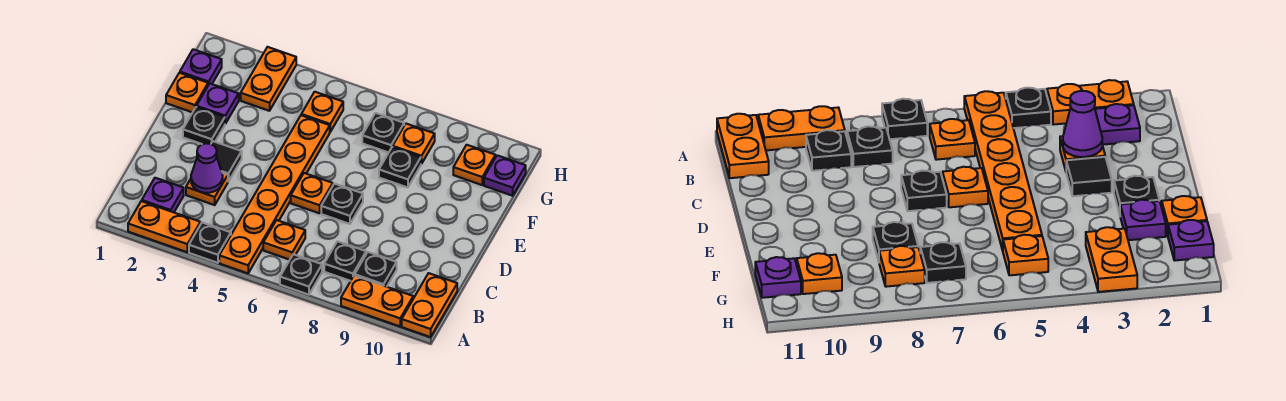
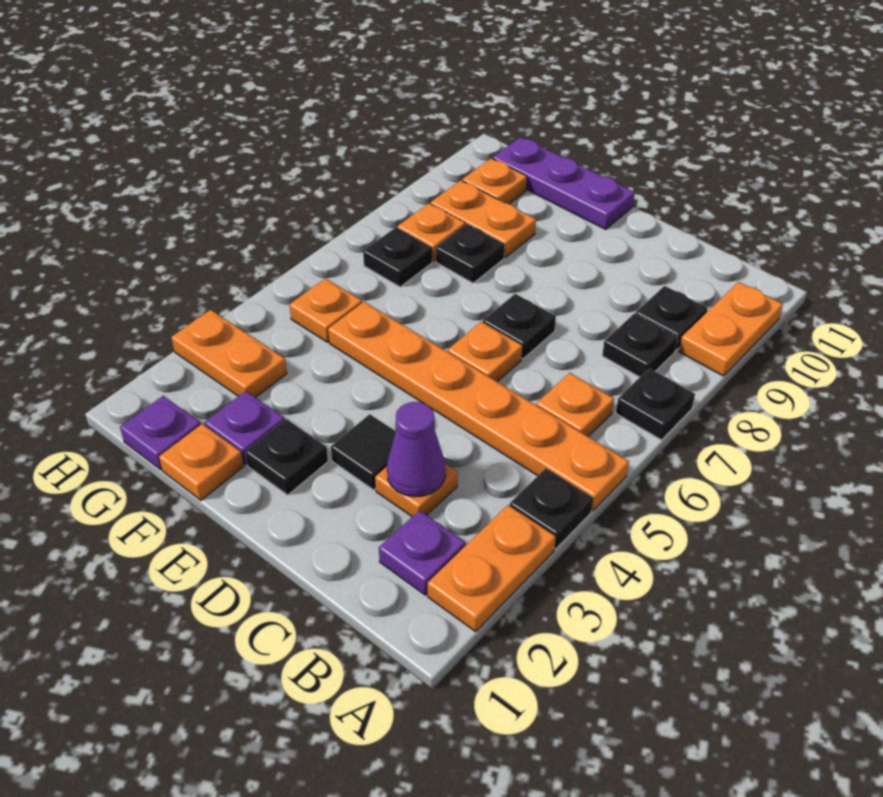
orange 1x2 plate [402,273,457,337] -> orange 1x2 plate moved to [431,180,536,257]
purple 1x1 plate [484,155,526,196] -> purple 1x3 plate [493,137,635,229]

